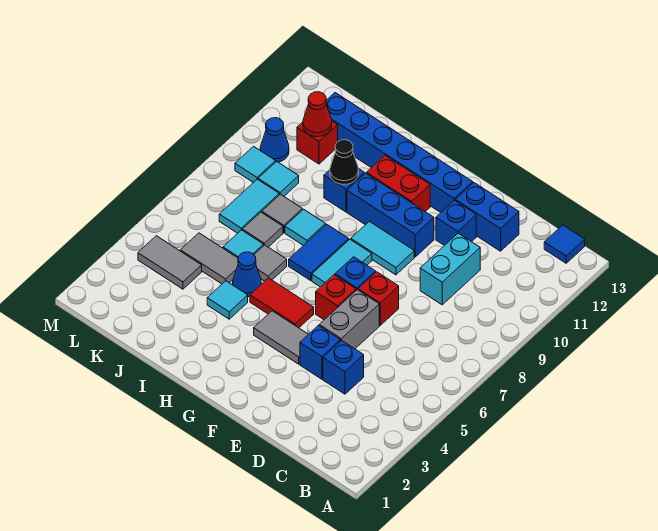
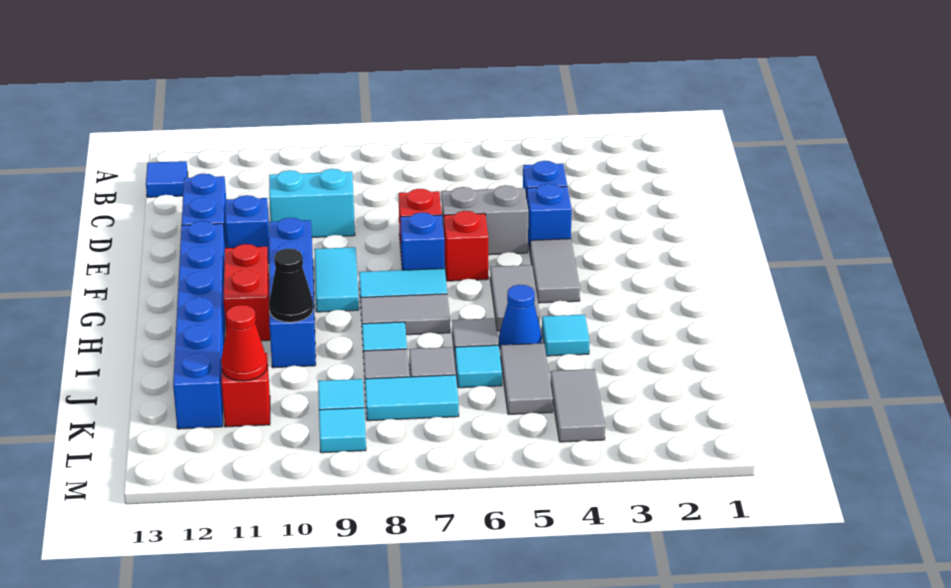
red 1x2 tile [250,278,314,328] -> grey 1x2 tile [490,265,540,331]
blue 1x2 tile [289,224,349,280] -> grey 1x2 tile [361,294,450,335]
blue 1x1 cone [260,118,289,162] -> none

